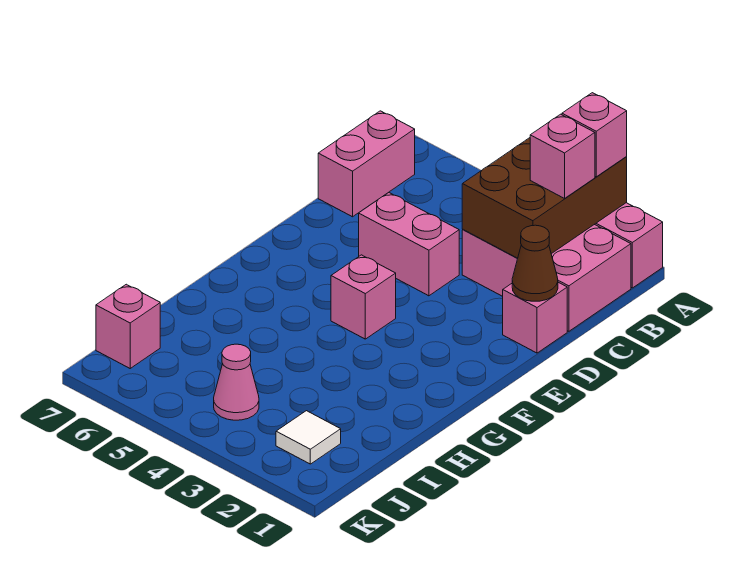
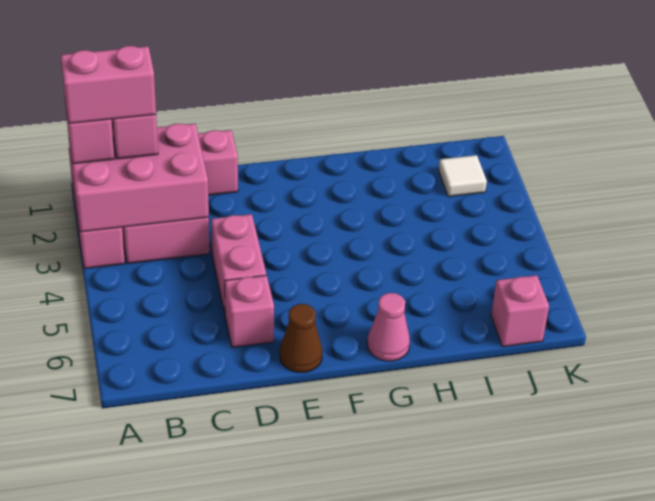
brown 2x3 brick [462,138,627,258] -> pink 2x3 brick [69,124,209,232]
pink 1x2 brick [318,111,415,217] -> pink 1x2 brick moved to [61,46,156,123]
brown 1x1 cone [512,225,558,301] -> brown 1x1 cone moved to [280,304,322,372]
pink 1x1 brick [331,255,396,339] -> pink 1x1 brick moved to [225,275,274,347]
pink 1x1 cone [214,344,259,420] -> pink 1x1 cone moved to [367,293,410,361]

